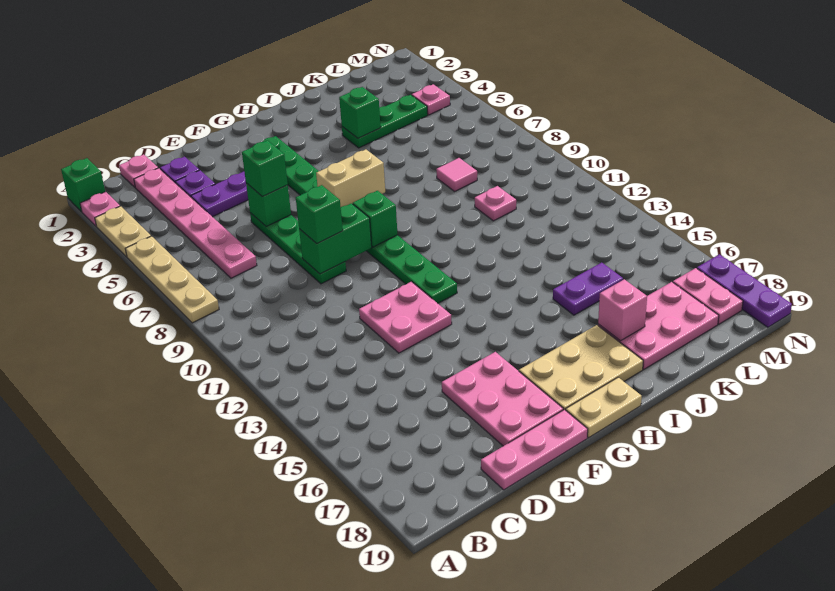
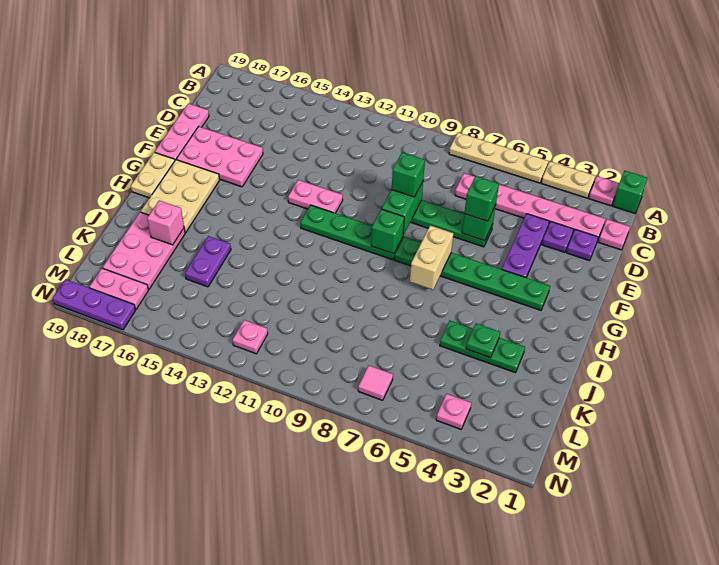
pink 2x2 plate [359,282,452,353] -> pink 1x2 plate [288,180,343,213]
green 1x3 plate [342,95,428,148] -> green 1x3 plate turned to [440,321,525,373]
green 1x1 brick [339,87,381,138] -> green 1x1 plate [466,323,500,358]
pink 1x1 tile [436,158,477,191] -> pink 1x1 tile moved to [358,366,393,400]
pink 1x1 plate [475,186,516,221] -> pink 1x1 plate moved to [233,320,268,354]

